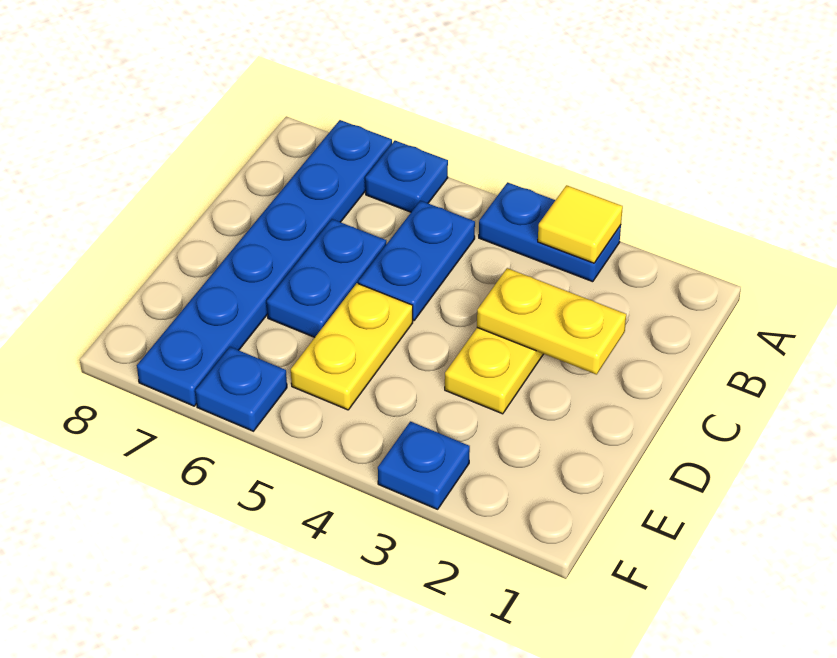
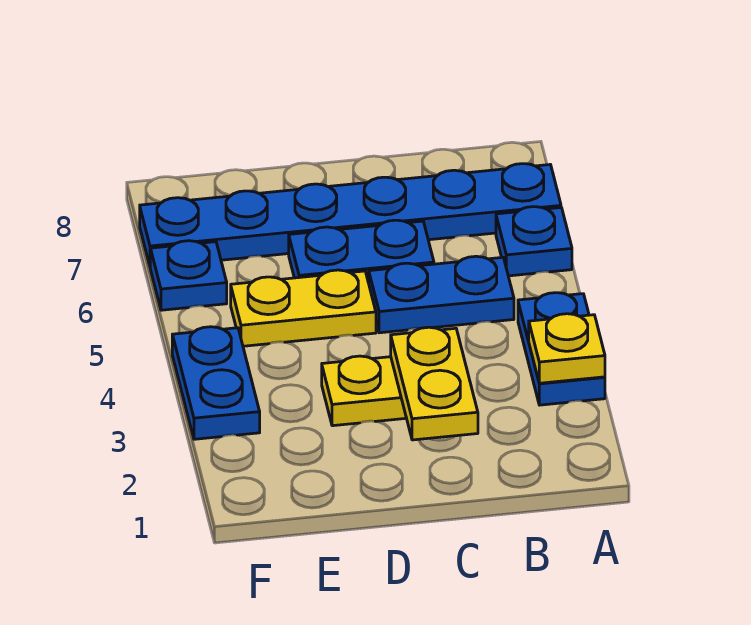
yellow 1x1 tile [538,185,623,263] -> yellow 1x1 plate [529,314,605,383]
blue 1x1 plate [378,422,470,509] -> blue 1x2 plate [172,327,260,439]

